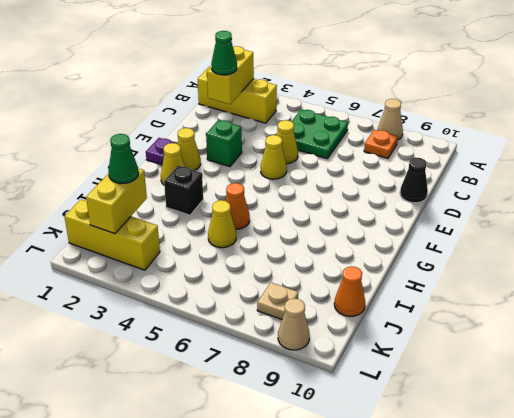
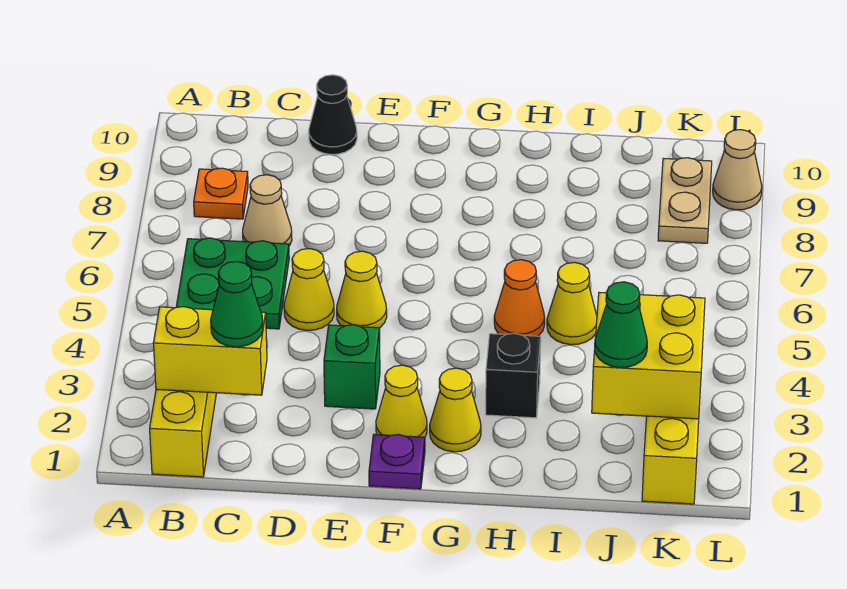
tan 1x1 cone [378,99,403,140] -> tan 1x1 cone moved to [243,175,292,246]
yellow 1x2 brick [86,169,147,234] -> yellow 2x2 brick [592,292,705,419]
orange 1x1 cone [334,266,365,316] -> none
tan 1x1 plate [257,283,298,319] -> tan 1x2 plate [658,158,712,243]

